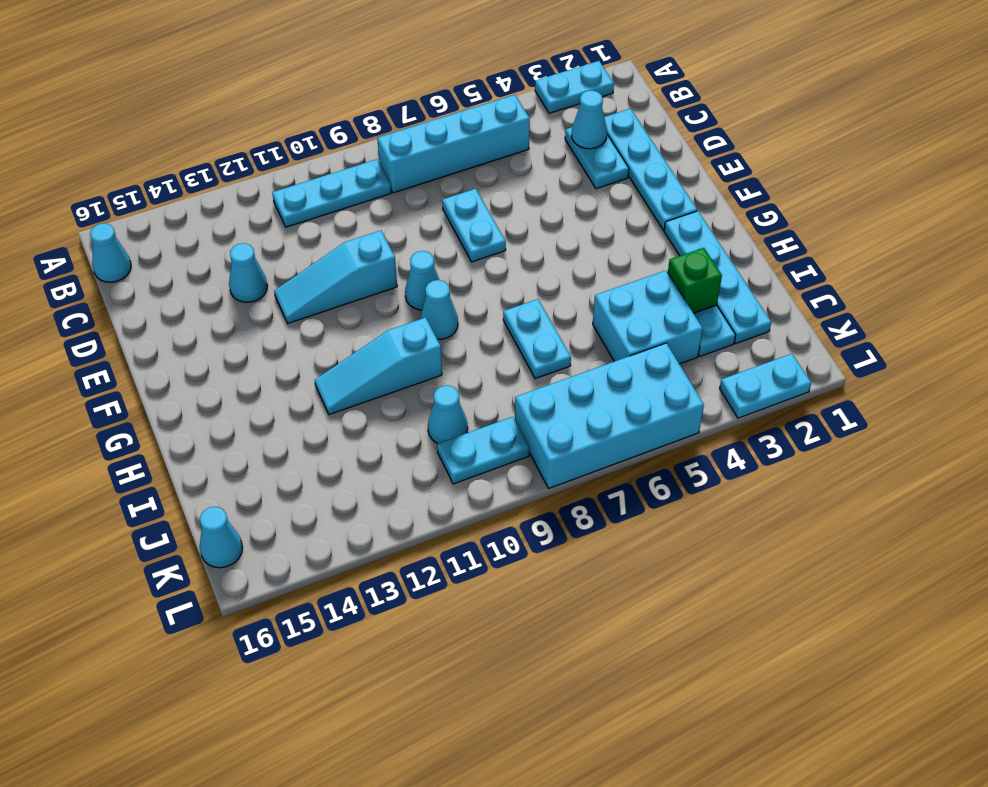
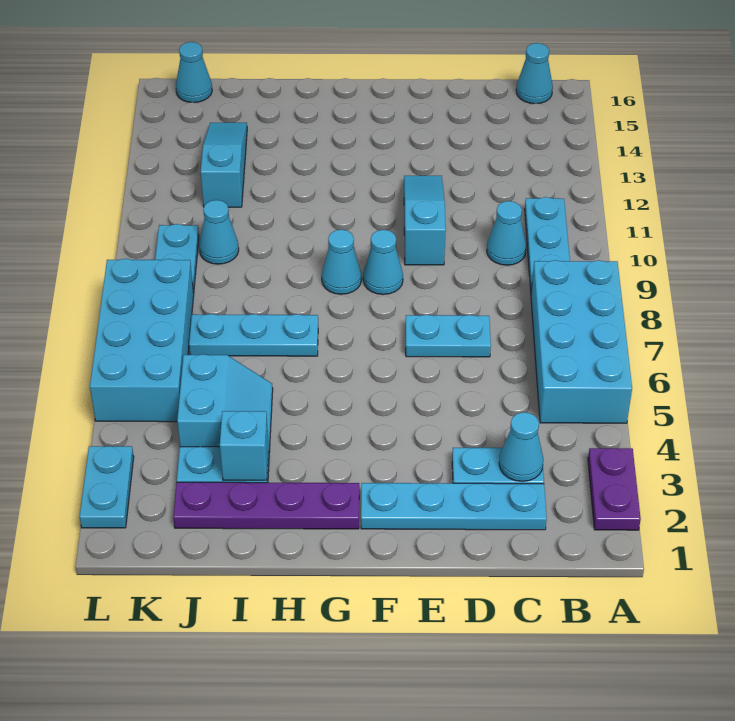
cyan 1x2 plate [535,61,614,113] -> purple 1x2 plate [588,448,641,530]
cyan 1x4 brick [377,95,530,193] -> cyan 2x4 brick [531,260,632,423]
cyan 1x1 cone [229,243,268,302] -> cyan 1x1 cone moved to [487,201,526,265]
cyan 1x4 plate [664,211,771,343] -> purple 1x4 plate [173,482,359,529]
cyan 1x2 plate [503,299,571,379] -> cyan 1x3 plate [189,314,318,356]
cyan 1x3 slope [315,317,442,415] -> cyan 1x3 slope moved to [201,123,247,207]
green 1x1 brick [668,248,722,313] -> cyan 1x1 brick [220,411,268,480]
cyan 2x2 brick [593,271,703,364] -> cyan 2x2 slope [177,354,273,452]

